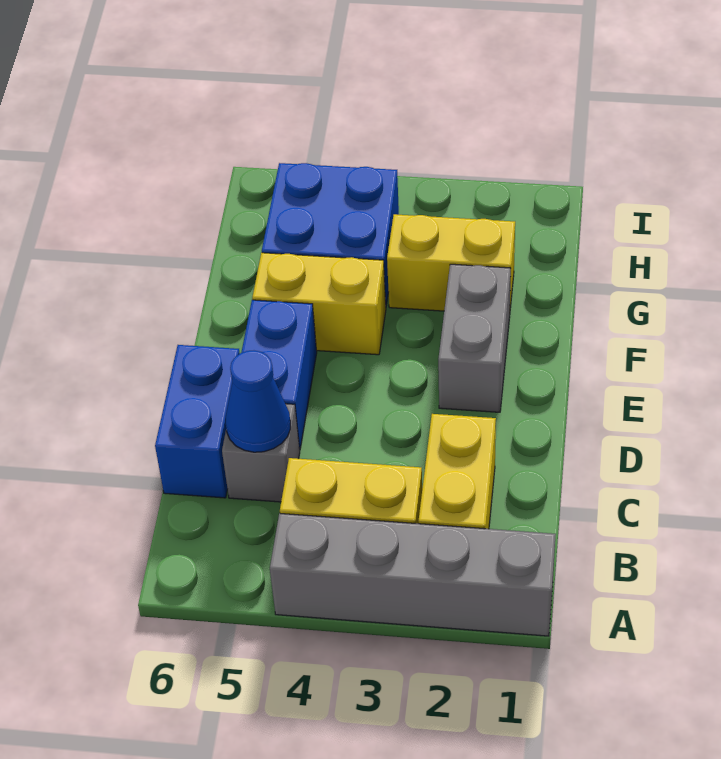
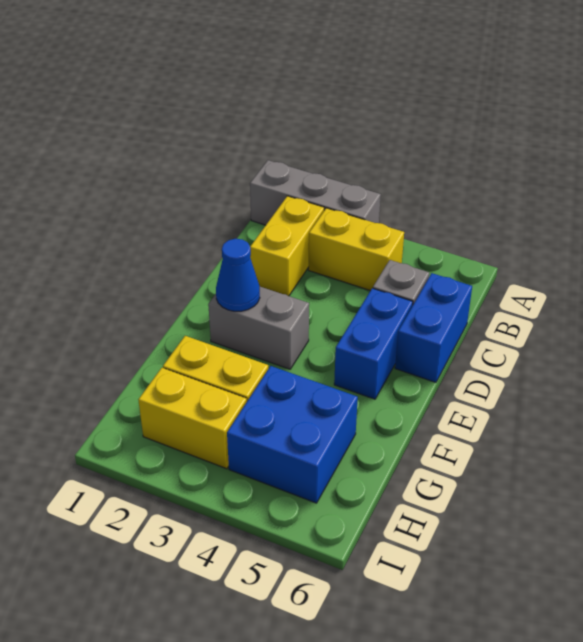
grey 1x4 brick [270,513,556,636] -> grey 1x3 brick [250,160,381,225]
blue 1x1 cone [226,351,290,452] -> blue 1x1 cone moved to [216,239,260,311]
grey 1x2 brick [438,264,511,412] -> grey 1x2 brick turned to [208,287,309,369]
yellow 1x2 brick [252,253,386,355] -> yellow 1x2 brick moved to [138,368,247,469]

